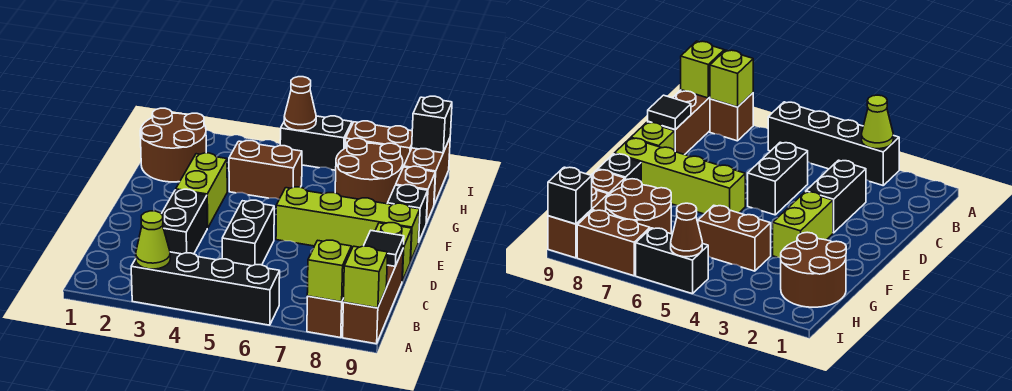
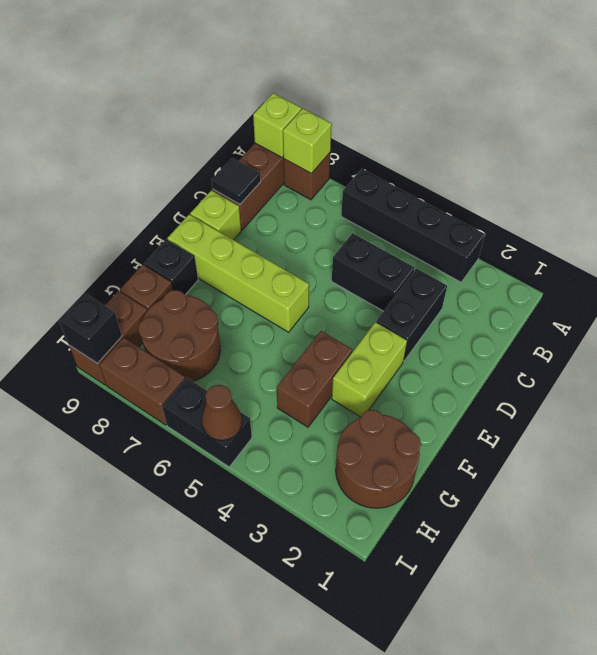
lime 1x1 cone [136,211,170,269] -> none
black 1x2 brick [222,200,274,266] -> black 1x2 brick turned to [332,233,414,311]
brown 1x2 brick [229,141,302,199] -> brown 1x2 brick turned to [277,331,352,427]

